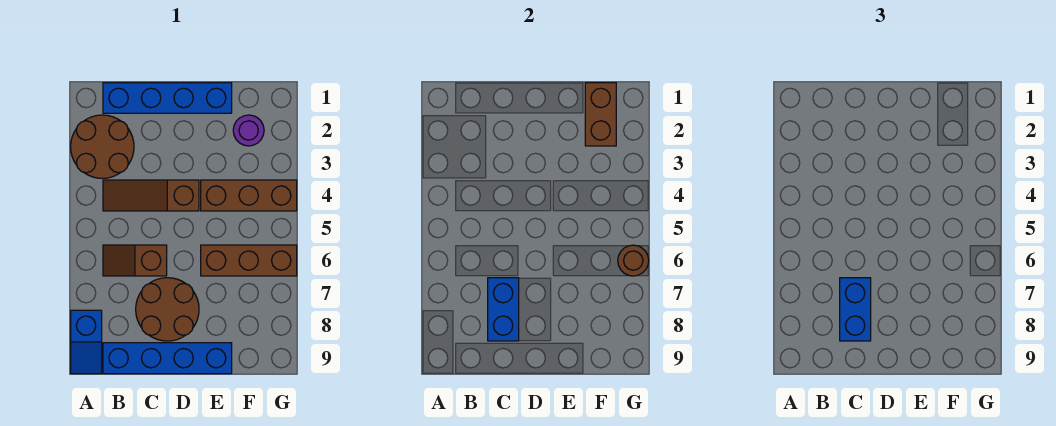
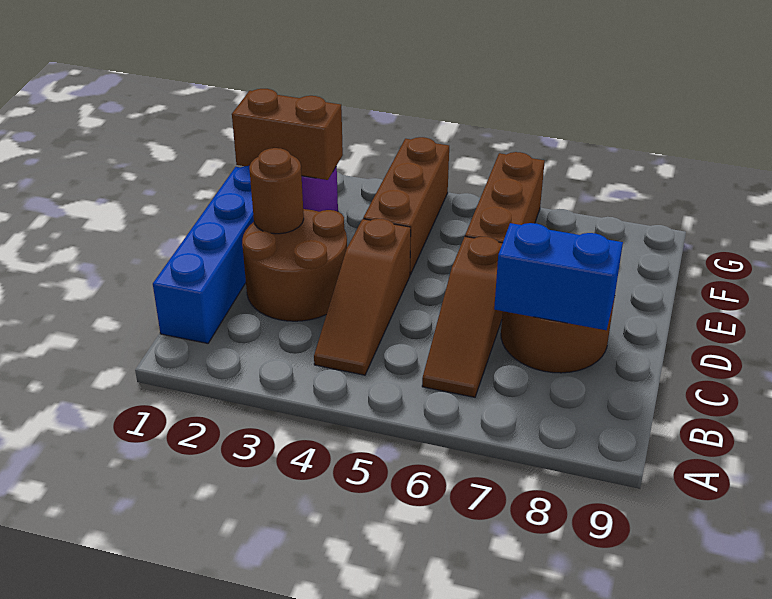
brown 2x2 round brick [71,115,134,179] -> brown 2x2 round brick moved to [242,209,347,321]
blue 1x2 slope [71,310,102,374] -> none
brown 1x2 slope [103,245,167,276] -> brown 1x3 slope [422,237,503,397]
blue 1x4 brick [103,343,232,374] -> none
blue 1x2 brick [840,278,871,341] -> none
brown 1x1 round brick [618,245,649,276] -> brown 1x1 round brick moved to [249,148,304,234]

